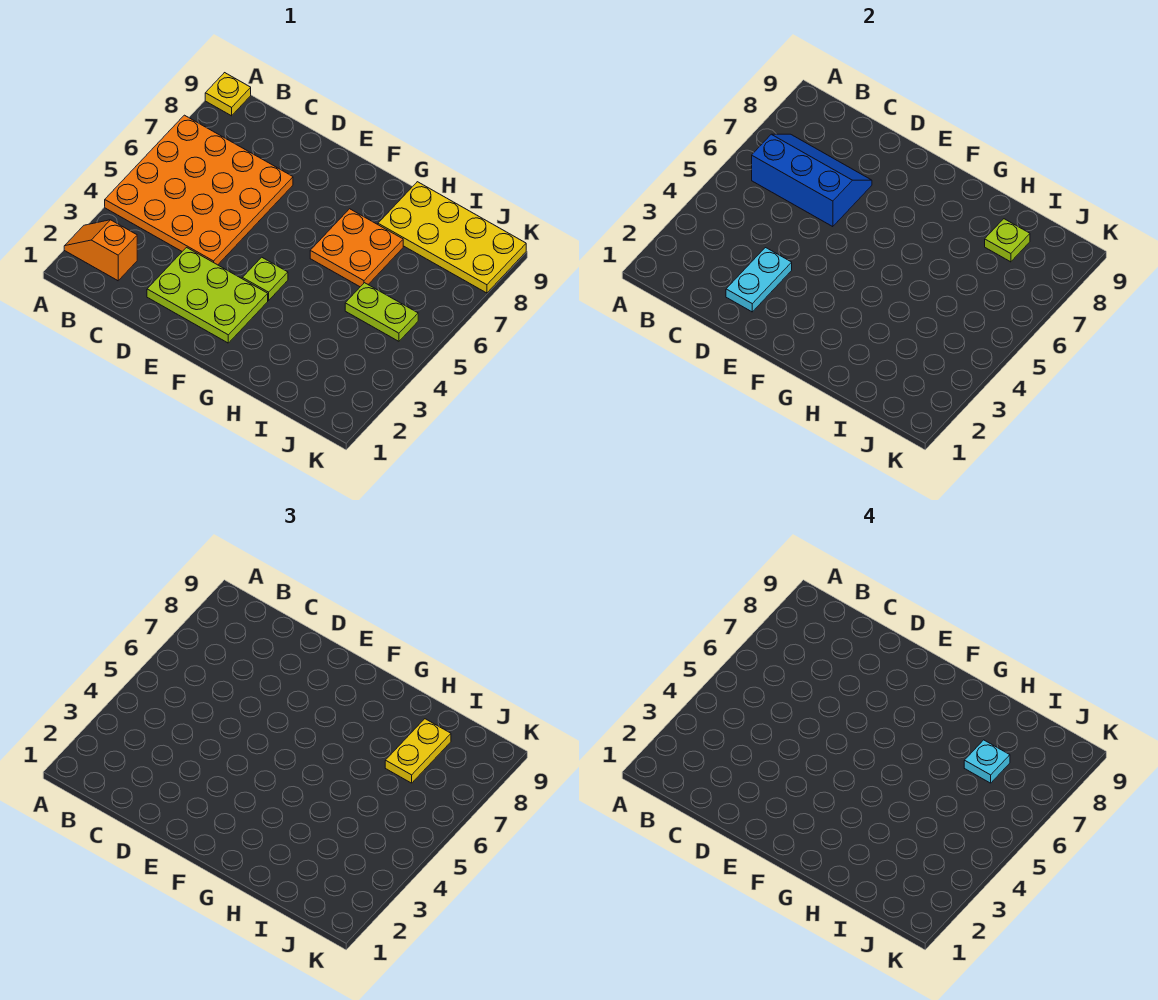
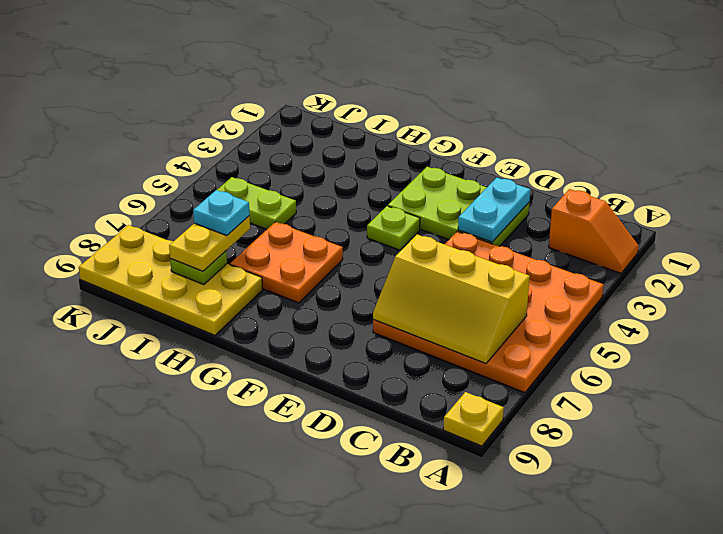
blue 2x3 slope [752,134,872,227] -> yellow 2x3 slope [373,235,530,363]

